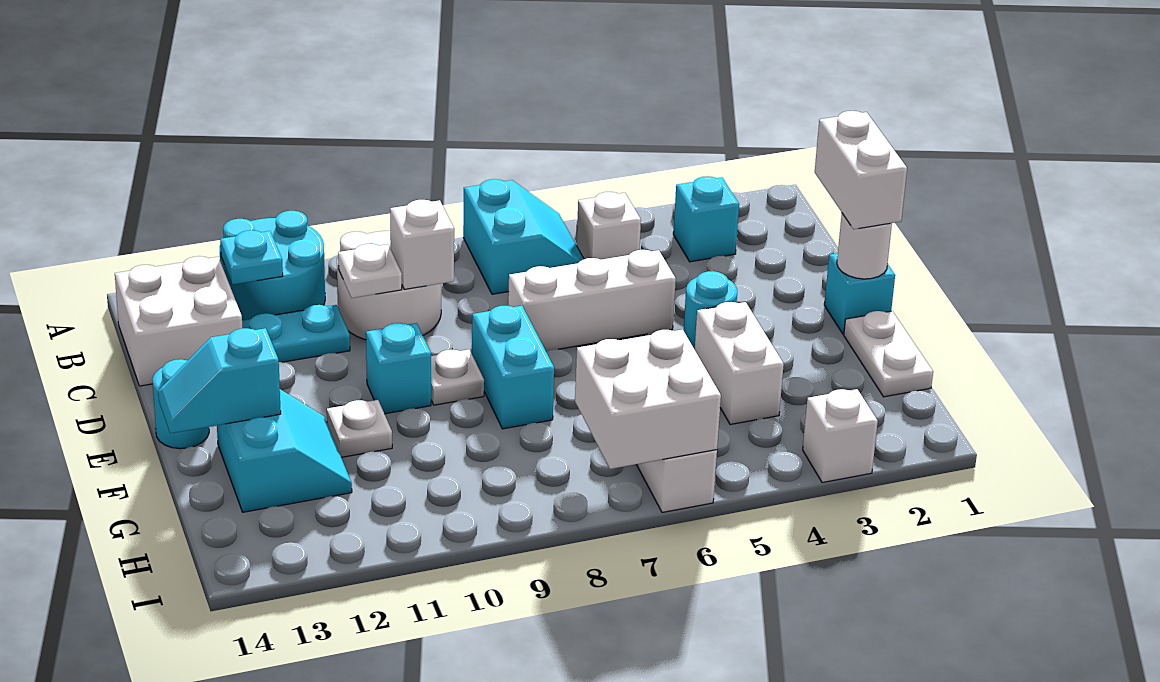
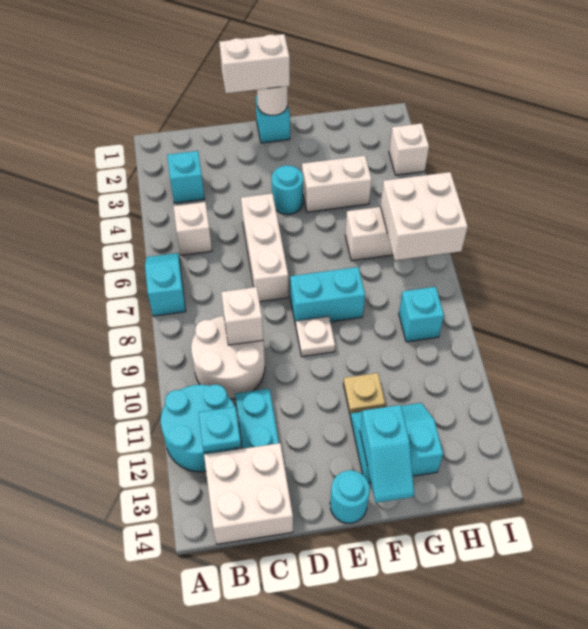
cyan 2x2 slope [463,179,584,294] -> cyan 1x2 slope [145,253,186,316]
white 1x1 plate [338,244,402,298] -> none
cyan 1x1 brick [366,323,431,414] -> cyan 1x1 brick moved to [399,287,444,342]
white 1x2 plate [844,311,933,397] -> none
white 1x1 plate [327,400,392,457] -> tan 1x1 plate [343,373,385,414]

